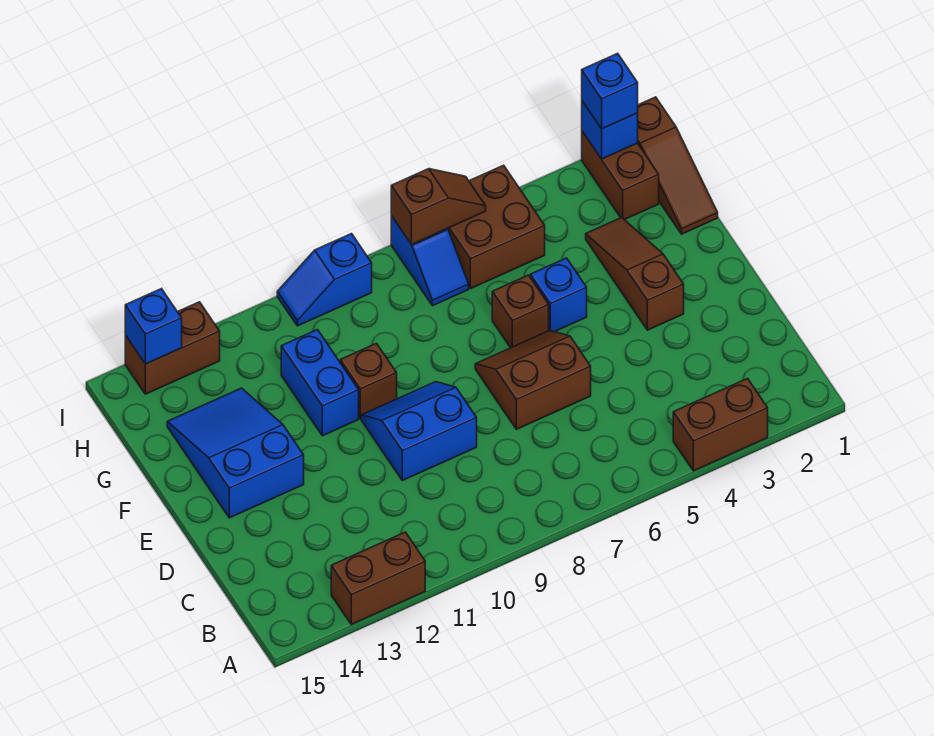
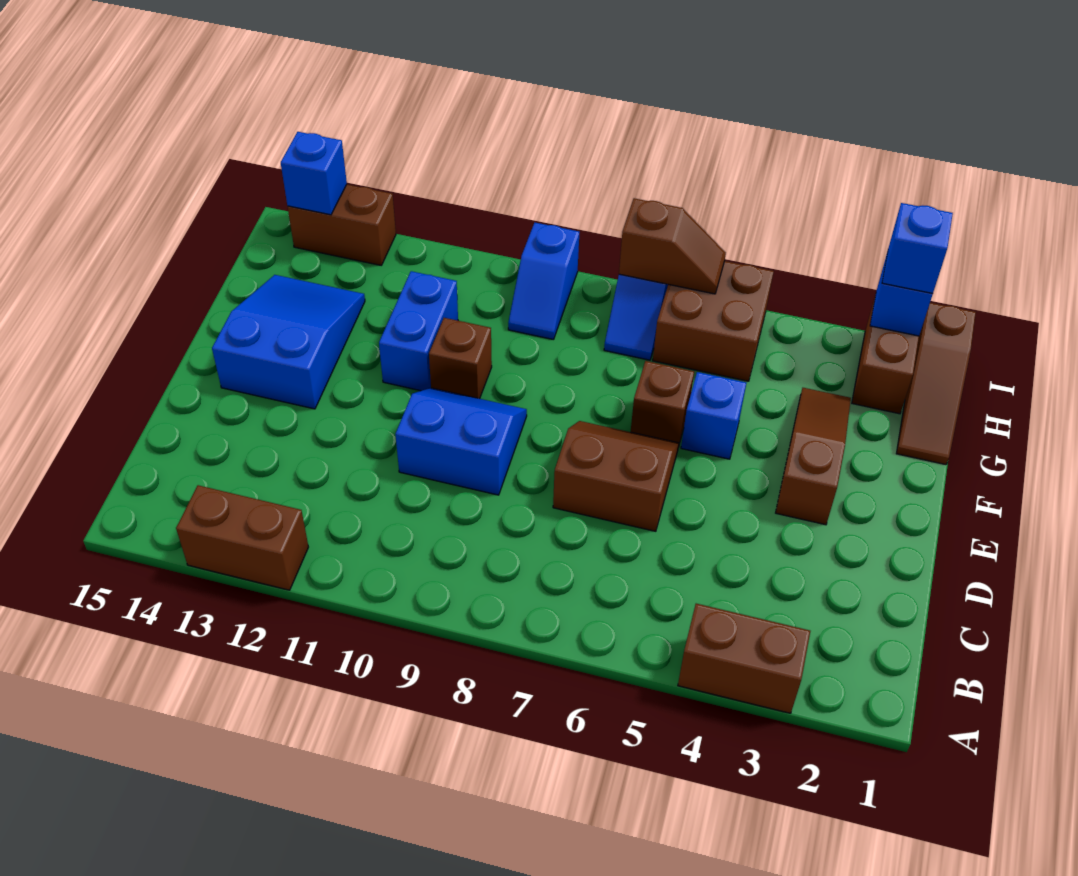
blue 1x2 slope [277,234,372,326] -> blue 1x2 slope turned to [508,223,579,340]

